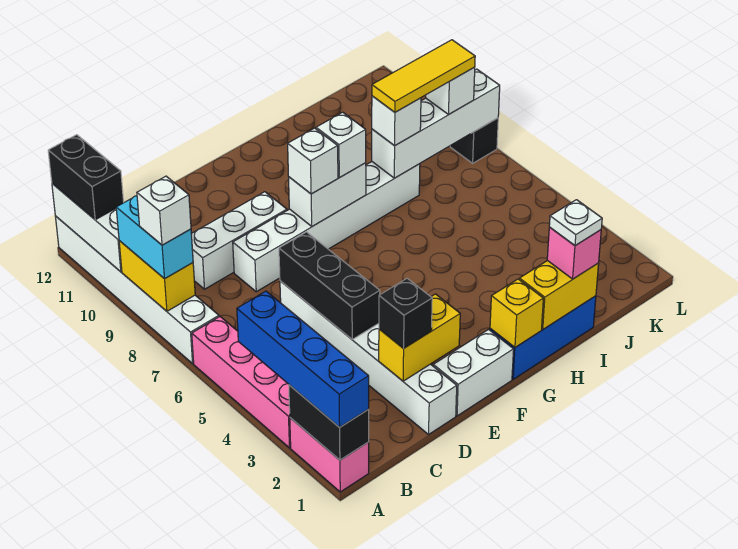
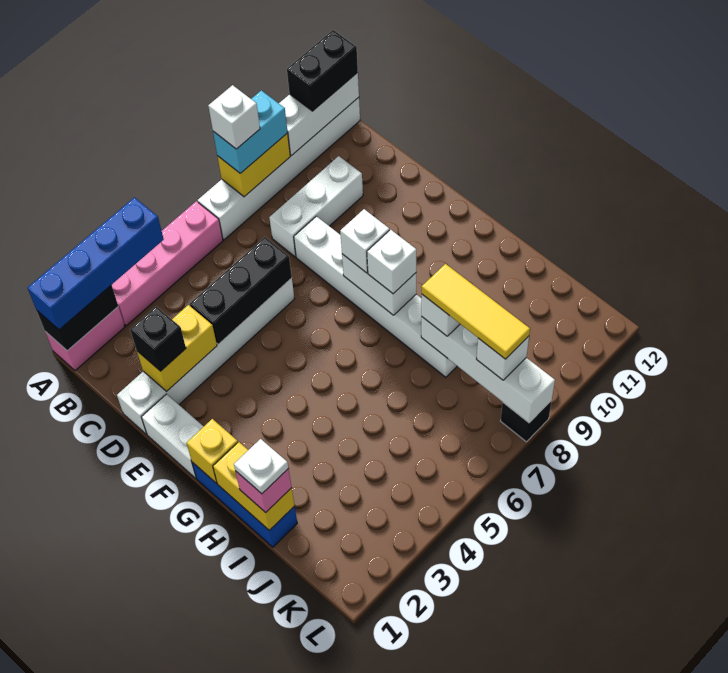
white 1x3 brick [192,192,287,289] -> white 1x3 brick turned to [269,156,363,257]
yellow 1x2 brick [379,294,460,381] -> yellow 1x2 brick turned to [137,305,217,391]

